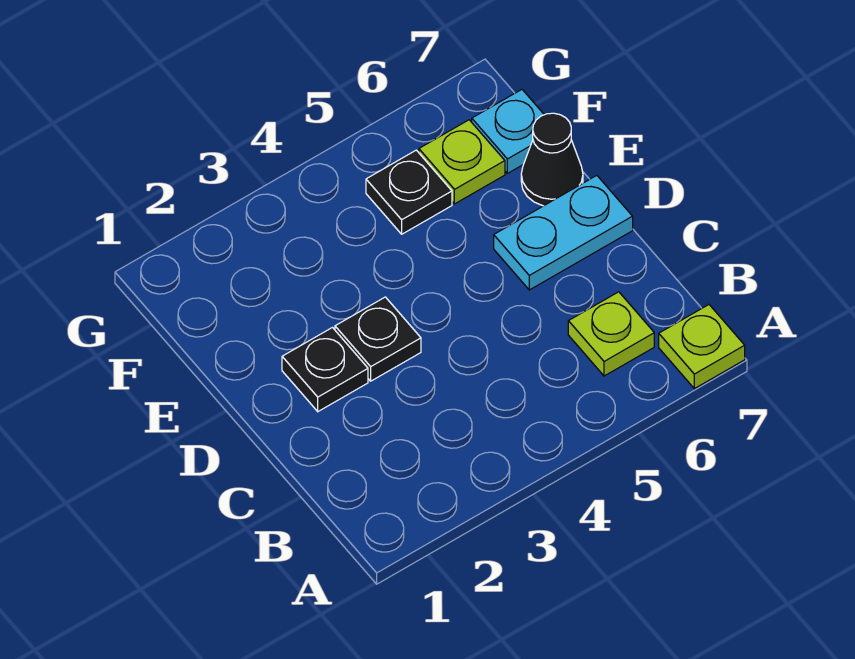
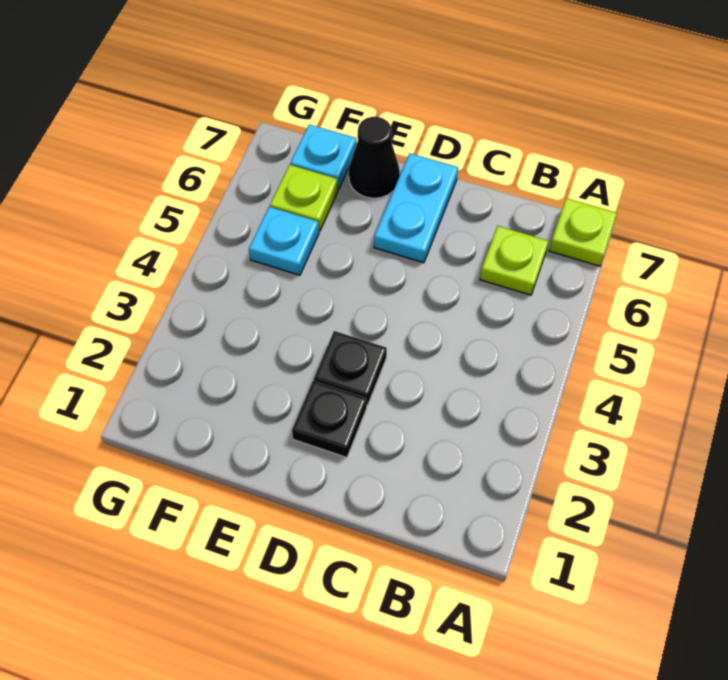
black 1x1 plate [366,150,452,234] -> cyan 1x1 plate [249,207,319,275]

